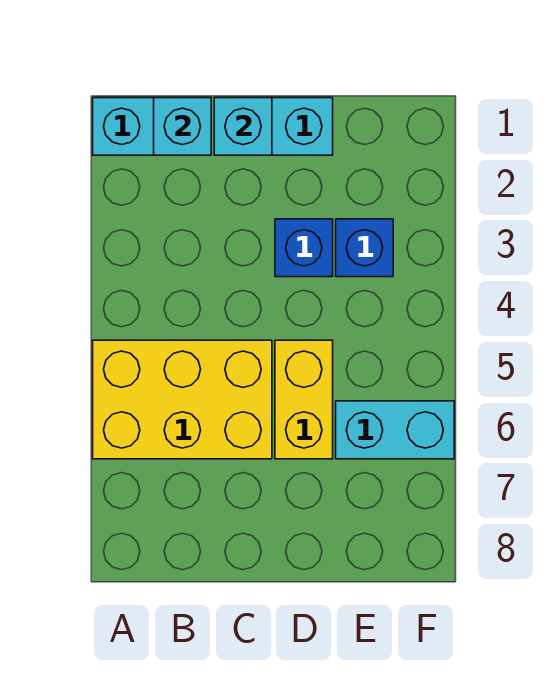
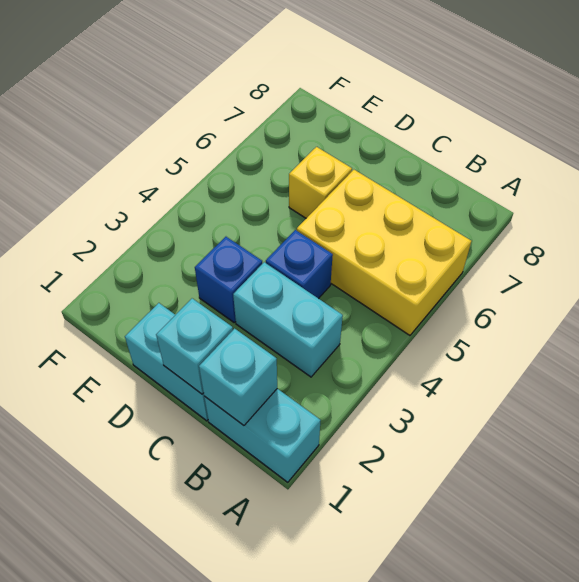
yellow 1x2 brick [275,340,333,459] -> yellow 1x1 brick [289,147,352,218]
blue 1x1 brick [336,219,393,277] -> blue 1x1 brick moved to [266,230,333,299]
cyan 1x2 brick [336,401,454,459] -> cyan 1x2 brick moved to [233,262,343,377]

